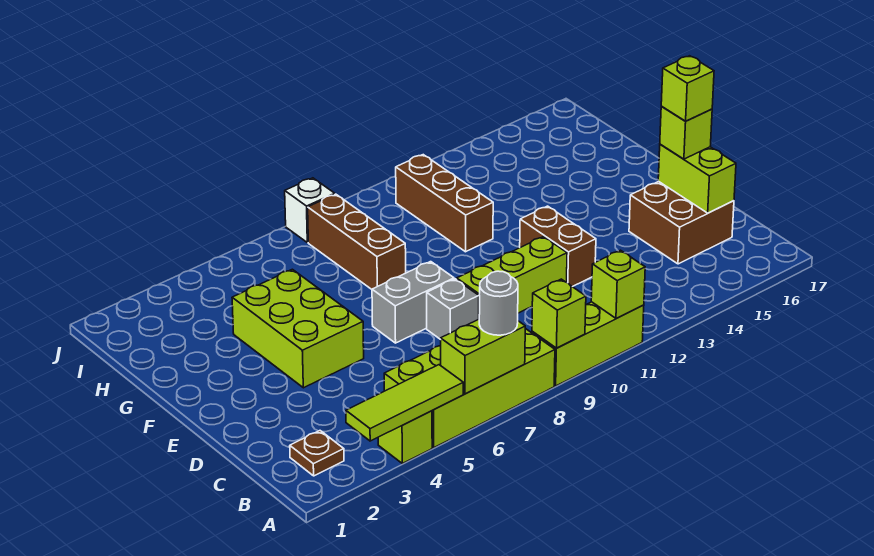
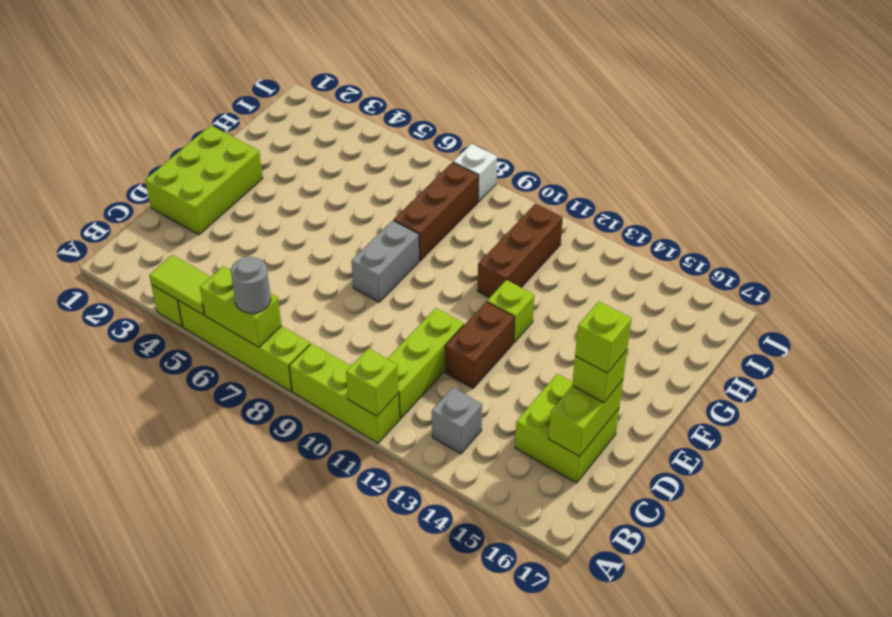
lime 1x3 tile [346,365,463,441] -> lime 1x2 tile [149,255,210,315]
lime 2x4 brick [384,328,555,448] -> lime 1x4 brick [178,300,310,391]
lime 1x1 brick [532,279,586,348] -> lime 1x1 brick moved to [487,280,534,343]
brown 1x1 plate [290,431,344,476] -> none
brown 2x2 brick [629,181,734,264] -> lime 2x2 brick [515,374,619,483]
grey 1x1 brick [427,279,479,340] -> grey 1x1 brick moved to [432,388,482,454]
lime 1x3 brick [457,237,567,314] -> lime 1x3 brick turned to [387,308,464,419]
lime 2x3 brick [232,269,364,388] -> lime 2x3 brick moved to [145,125,263,235]
grey 1x2 brick [372,262,454,343] -> grey 1x2 brick turned to [351,220,419,302]

